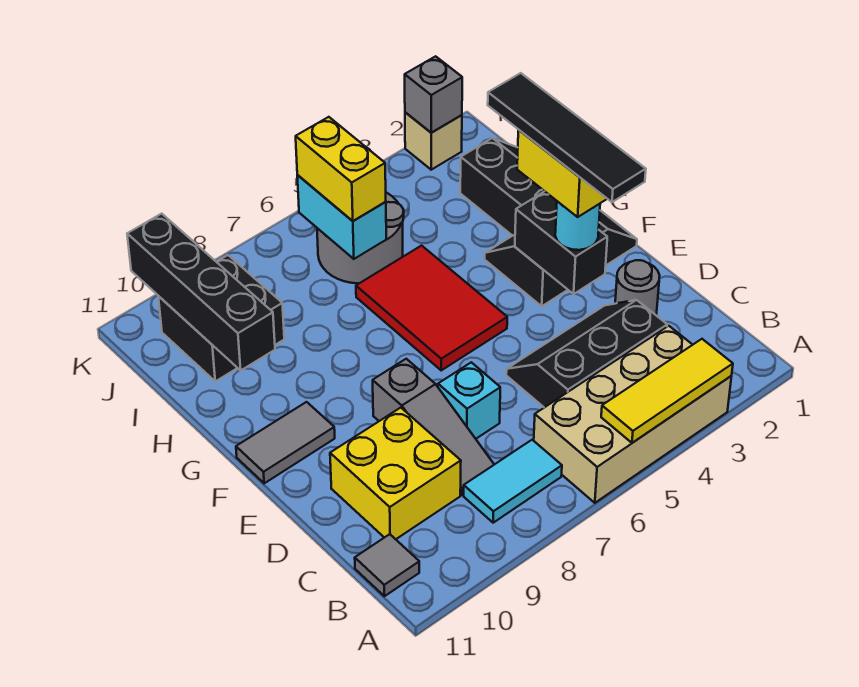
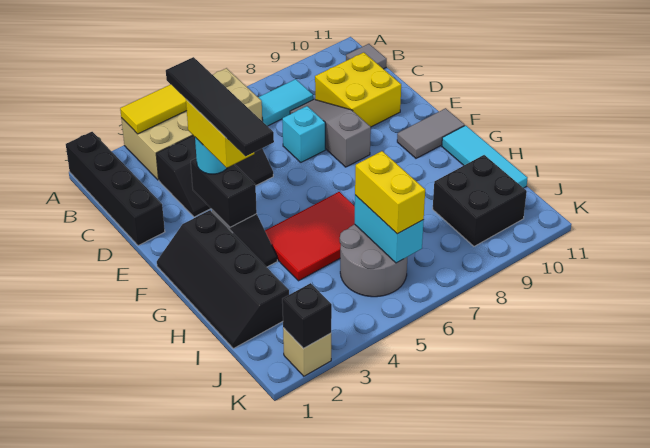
grey 1x1 round brick [615,260,660,315] -> none
red 2x3 tile [356,246,507,370] -> red 2x3 tile turned to [265,192,355,281]
none -> cyan 1x3 tile [442,125,527,188]
black 1x4 brick [127,214,275,370] -> black 1x4 brick moved to [66,132,165,246]
grey 1x1 brick [405,56,462,133] -> black 1x1 brick [282,283,332,349]

